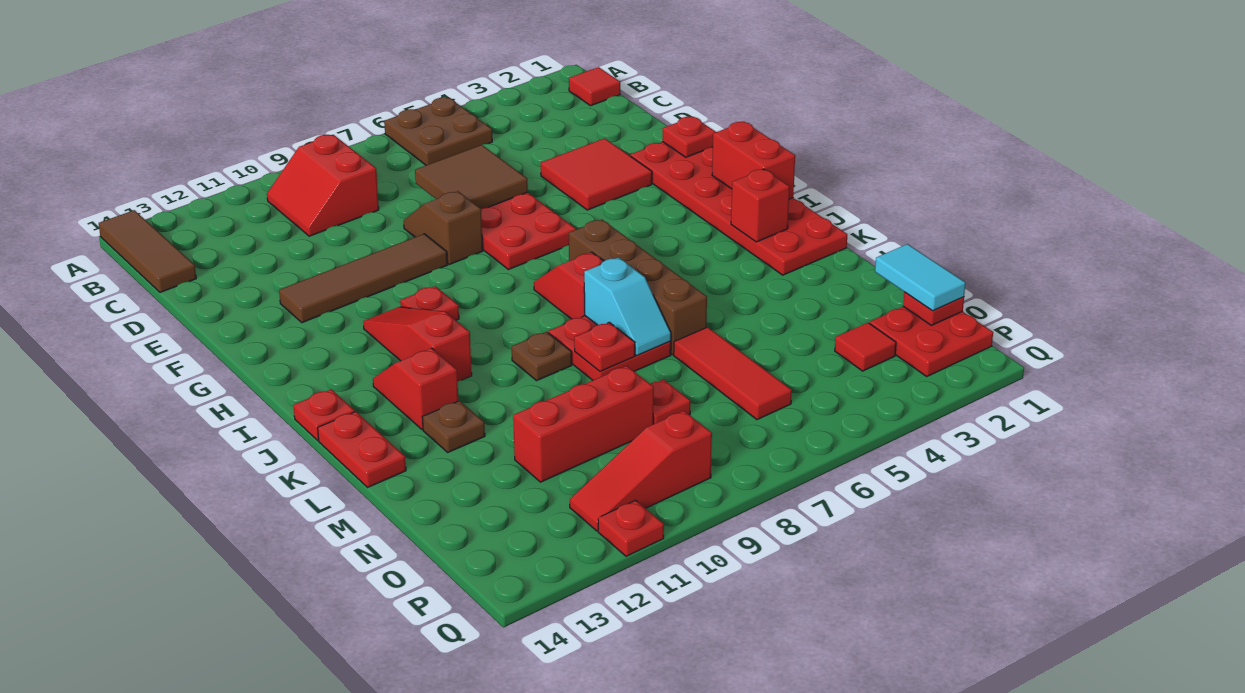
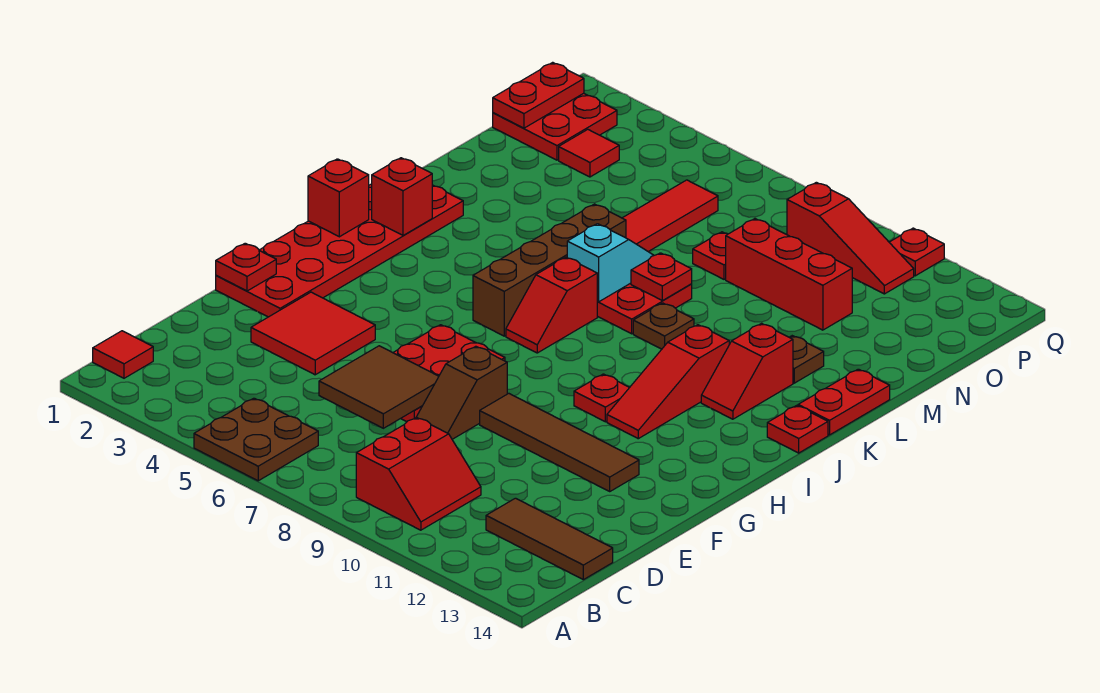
brown 1x3 tile [99,210,196,292] -> brown 1x3 tile turned to [486,498,613,580]
red 1x2 brick [712,122,795,199] -> red 1x1 brick [308,159,369,237]
cyan 1x2 tile [875,244,965,311] -> none
red 1x1 plate [903,292,964,325] -> red 1x2 plate [493,62,584,128]

